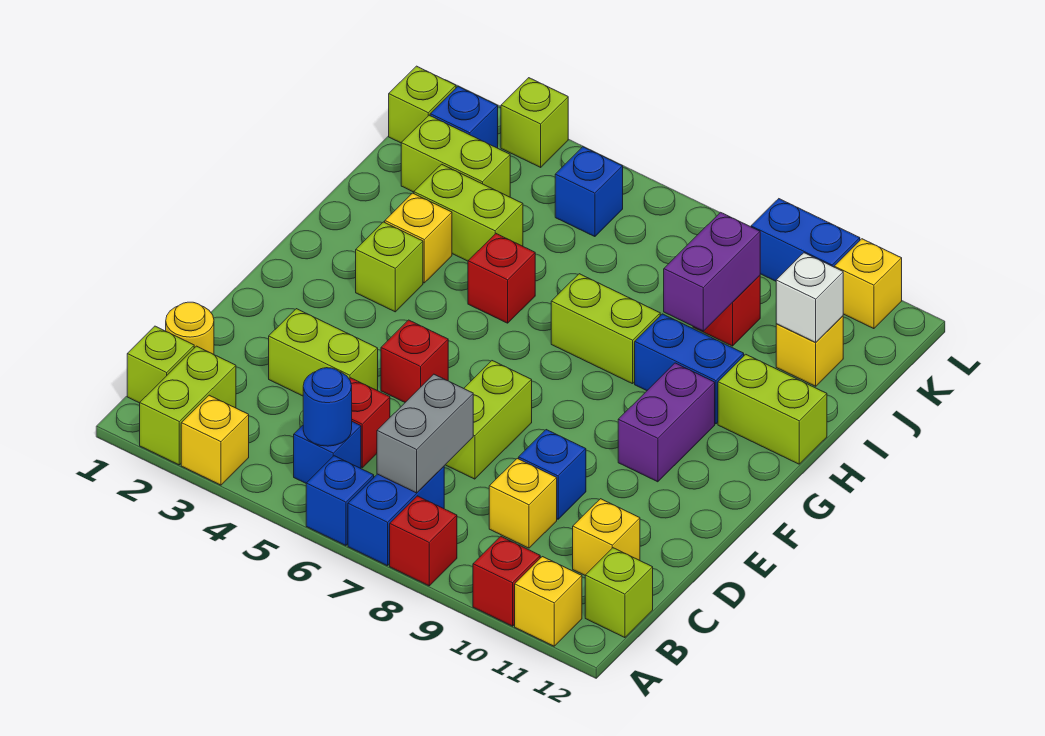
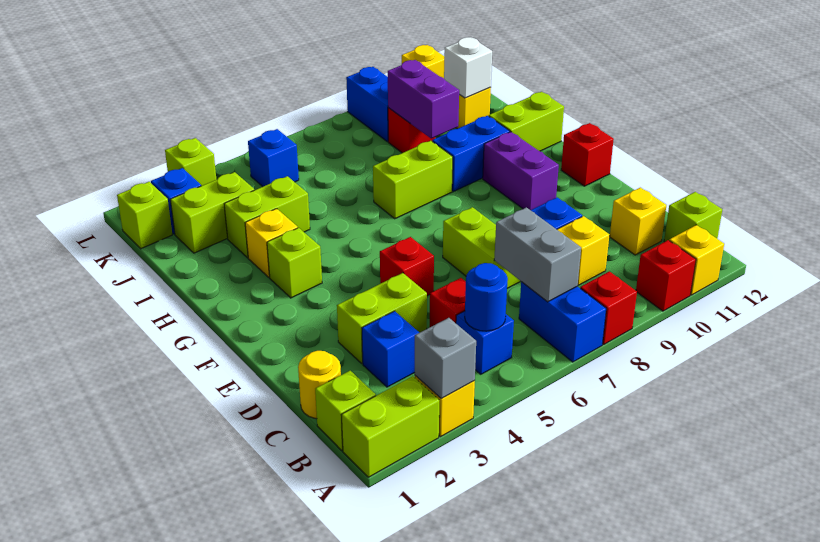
lime 1x2 brick [140,346,236,465] -> lime 1x2 brick turned to [342,376,439,477]
none -> grey 1x1 brick [415,318,476,399]
blue 1x1 brick [306,456,374,546] -> blue 1x1 brick moved to [362,311,419,387]
red 1x1 brick [468,234,535,323] -> red 1x1 brick moved to [561,123,614,186]
blue 1x2 brick [751,199,860,281] -> blue 1x2 brick turned to [346,67,388,142]

